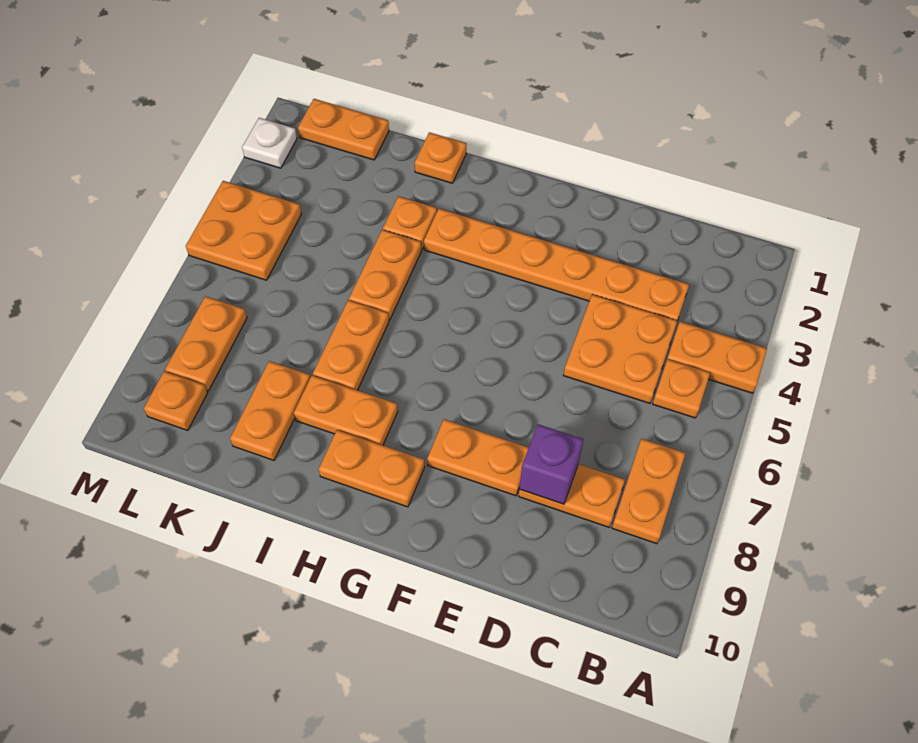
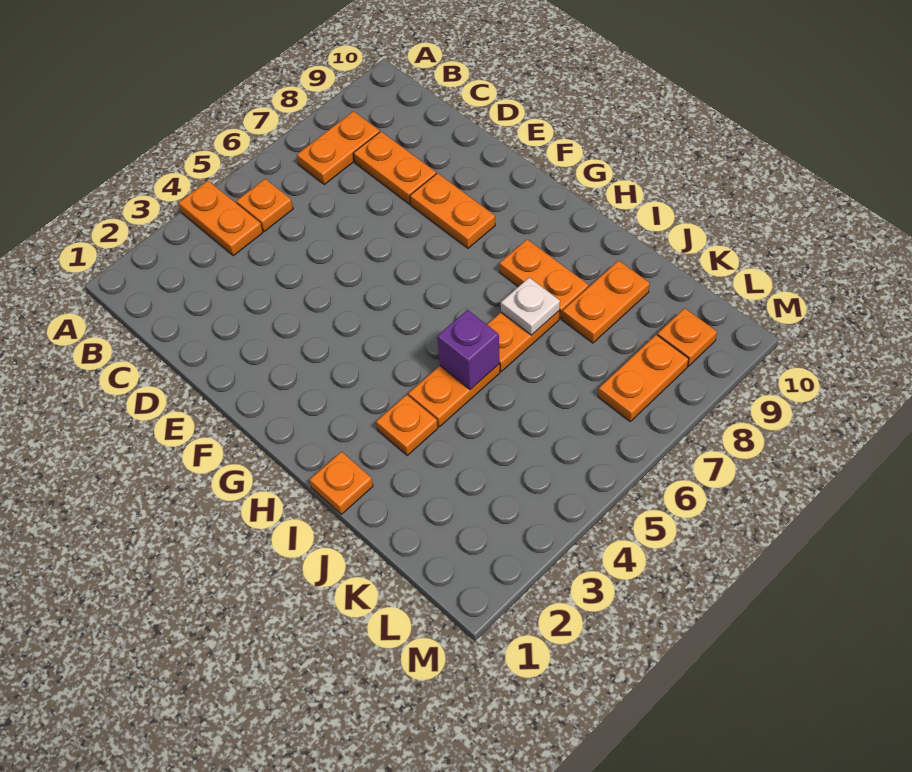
orange 1x6 plate [424,209,689,321] -> none
orange 2x2 plate [564,294,677,403] -> none
purple 1x1 brick [519,424,584,504] -> purple 1x1 brick moved to [437,310,500,390]
orange 1x2 plate [319,430,425,507] -> none
orange 1x2 plate [298,99,389,160] -> none
orange 2x2 plate [186,181,301,280] -> none
white 1x1 plate [242,118,297,168] -> white 1x1 plate moved to [501,278,560,335]

